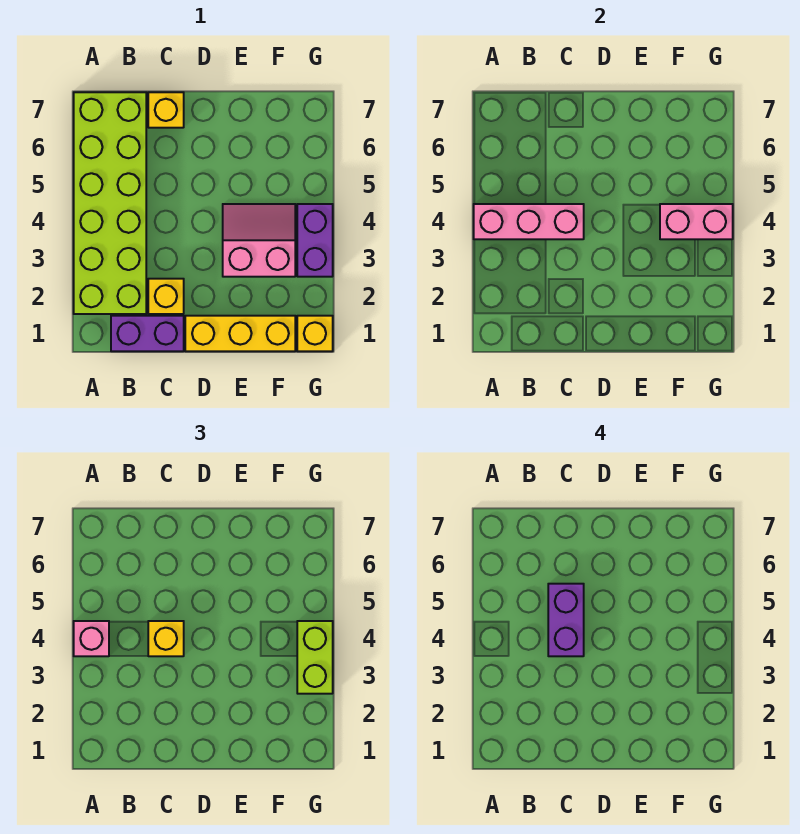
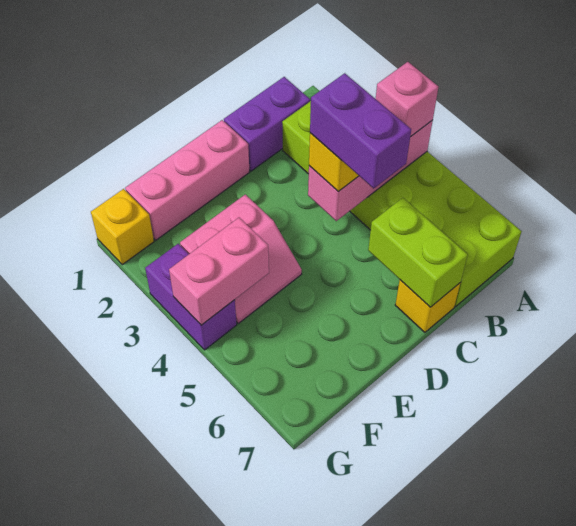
yellow 1x1 brick [148,279,184,314] -> none
yellow 1x3 brick [185,316,295,351] -> pink 1x3 brick [125,120,249,240]
lime 1x2 brick [297,621,333,694] -> lime 1x2 brick moved to [368,198,468,307]

